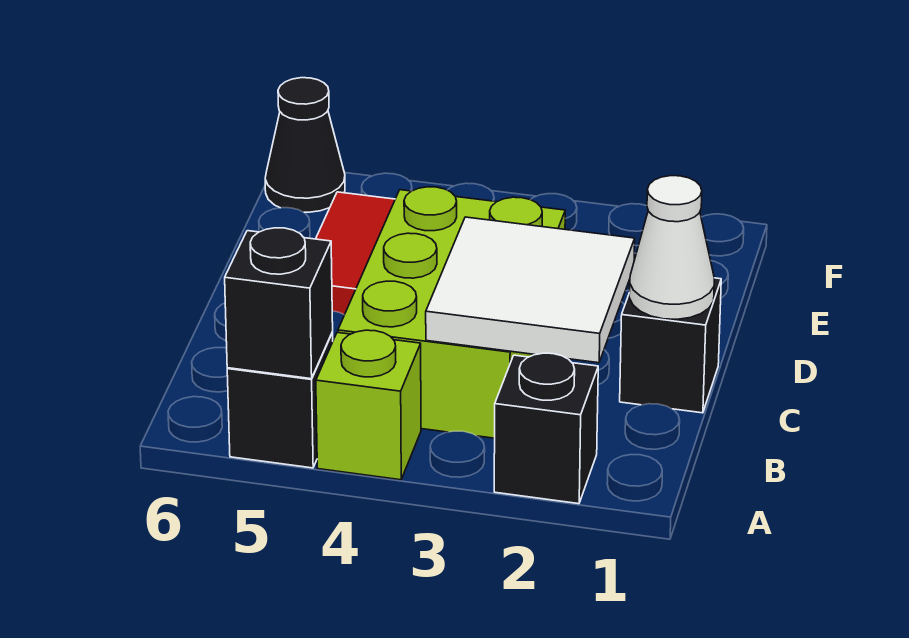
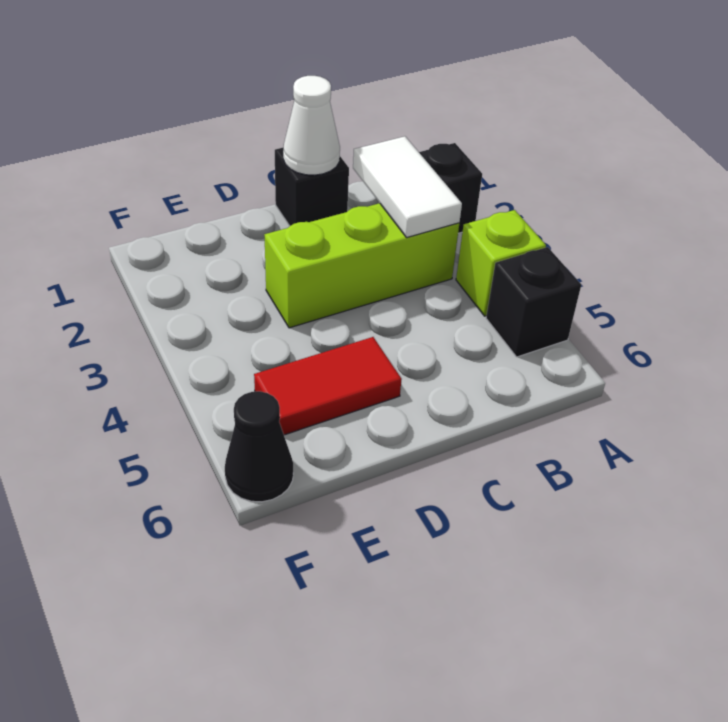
black 1x1 brick [225,228,333,379] -> none
white 2x2 tile [426,217,635,363] -> white 1x2 tile [353,136,462,237]
lime 2x3 brick [338,187,565,438] -> lime 1x3 brick [265,203,459,328]

